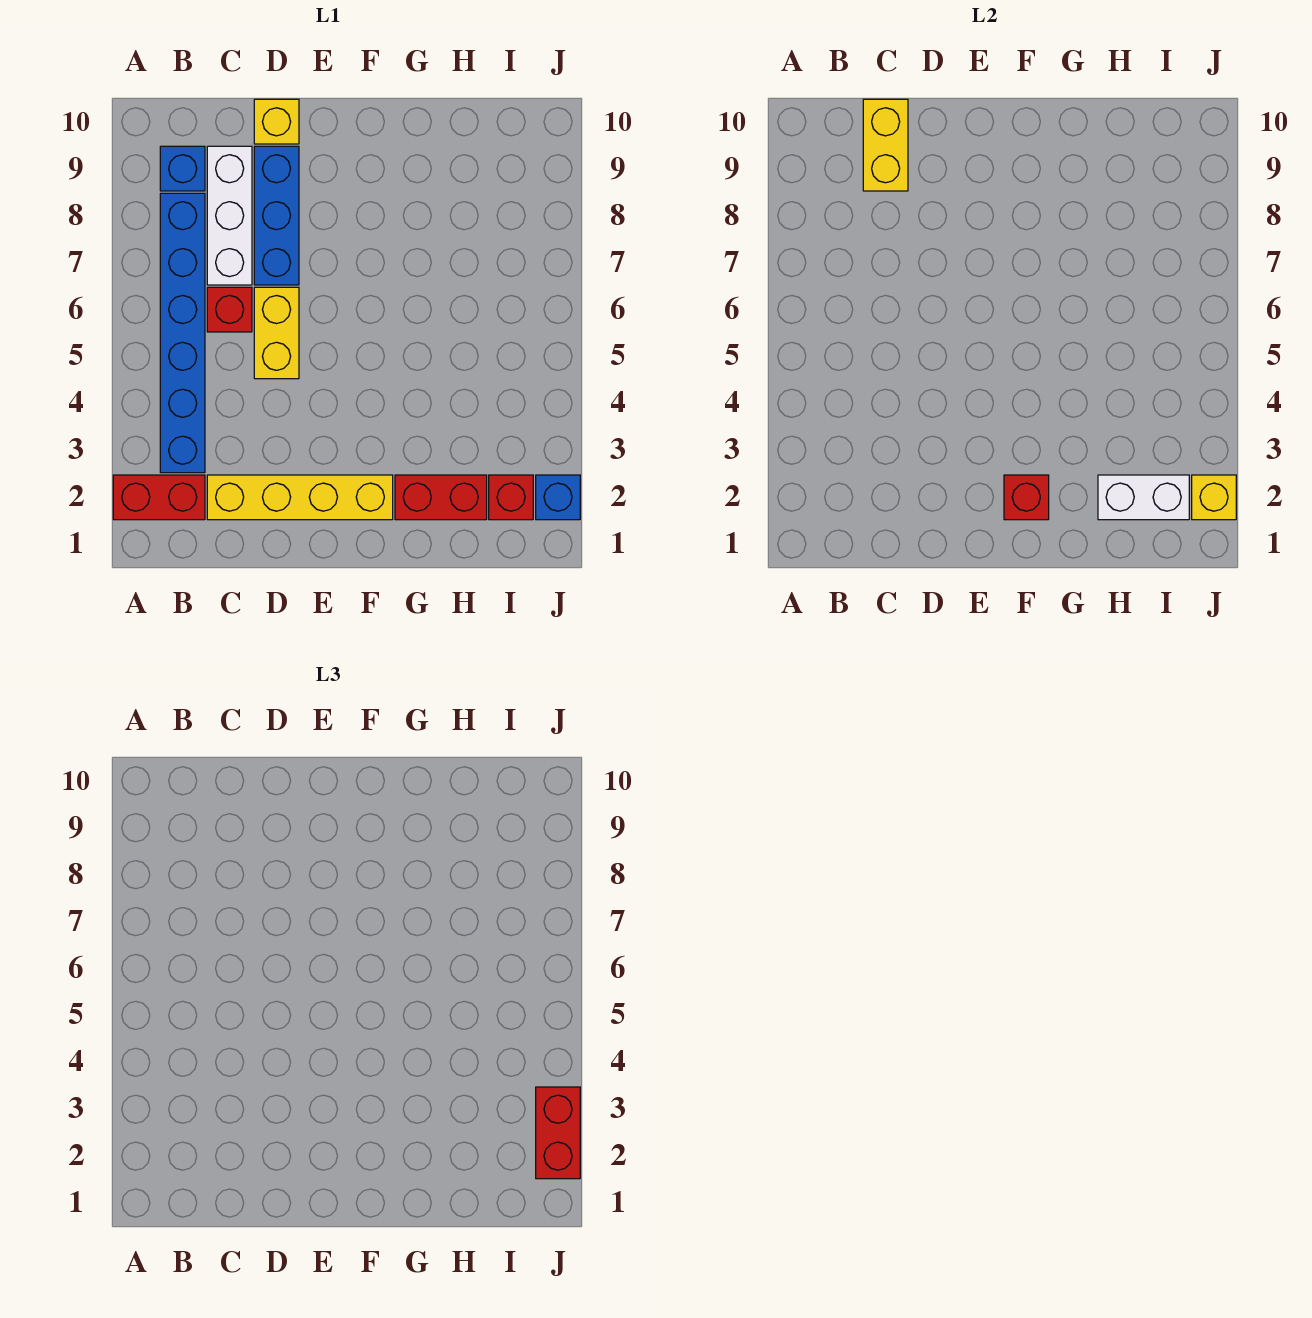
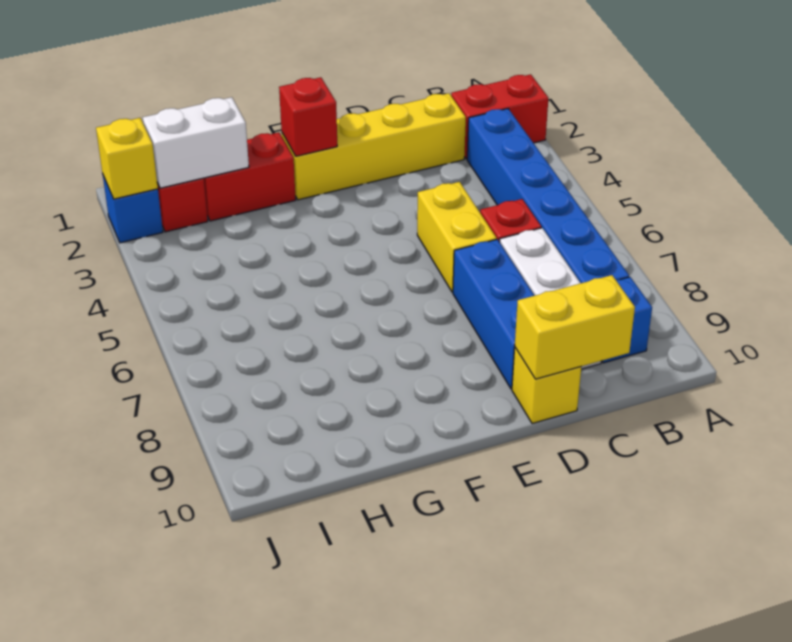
yellow 1x2 brick [863,99,908,191] -> yellow 1x2 brick turned to [515,275,635,379]
red 1x2 brick [536,1087,580,1179] -> none

